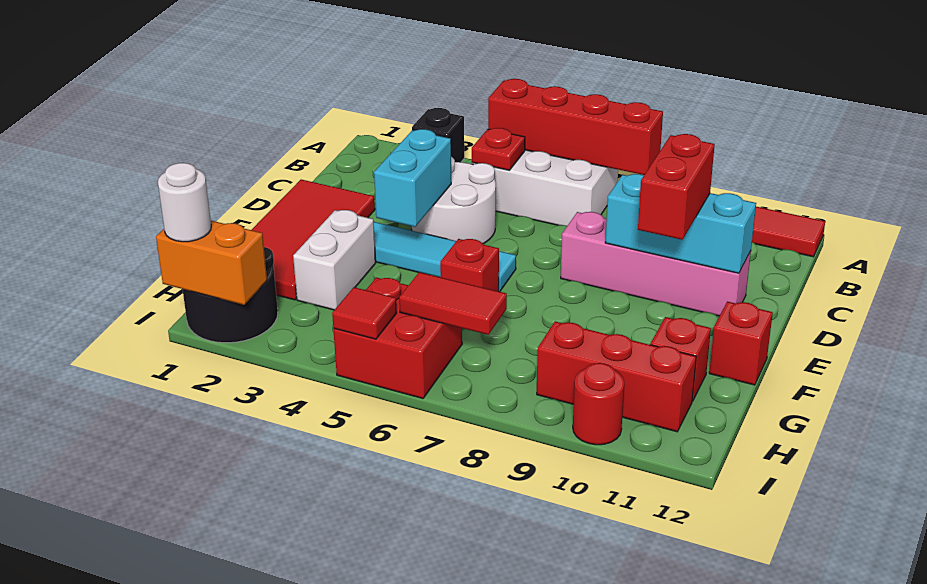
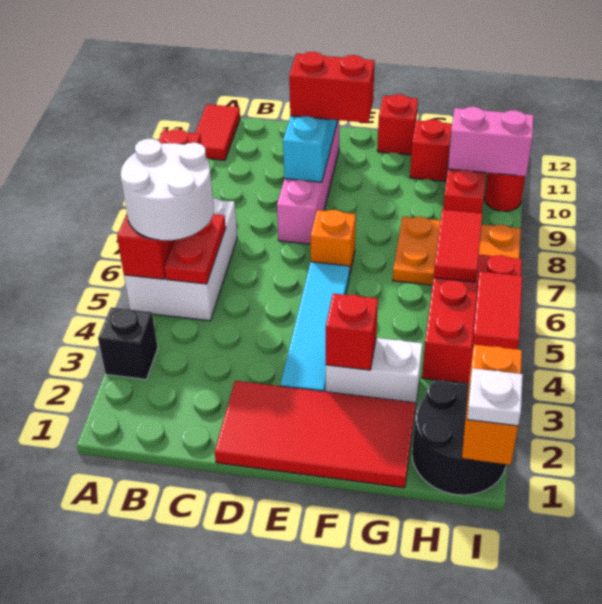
red 1x1 plate [472,128,525,170] -> red 1x2 plate [164,214,226,284]
white 2x2 round brick [412,157,496,244] -> white 2x2 round brick moved to [121,139,214,241]
cyan 1x2 brick [374,129,451,227] -> none
none -> orange 1x1 brick [311,210,356,276]
red 1x1 brick [440,239,499,291] -> red 1x1 brick moved to [326,293,378,370]
none -> orange 2x3 plate [393,217,521,285]
red 2x2 brick [333,277,462,399] -> red 2x3 brick [422,255,522,384]
none -> pink 1x2 brick [448,107,534,176]
white 1x1 round brick [158,163,211,242] -> white 1x1 plate [467,368,523,426]
red 1x1 tile [332,287,397,339] -> red 1x2 tile [472,272,522,349]

